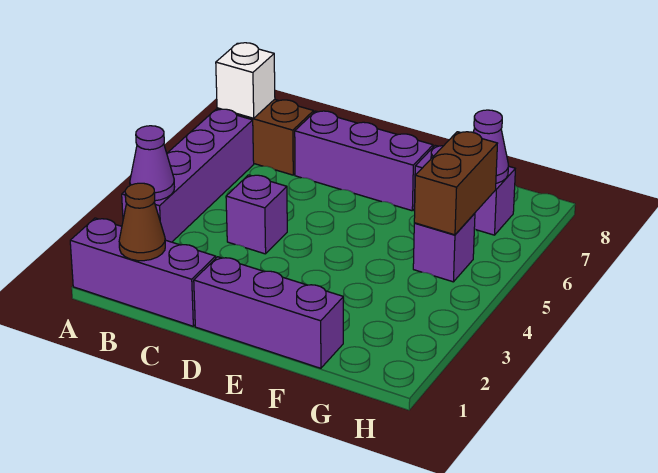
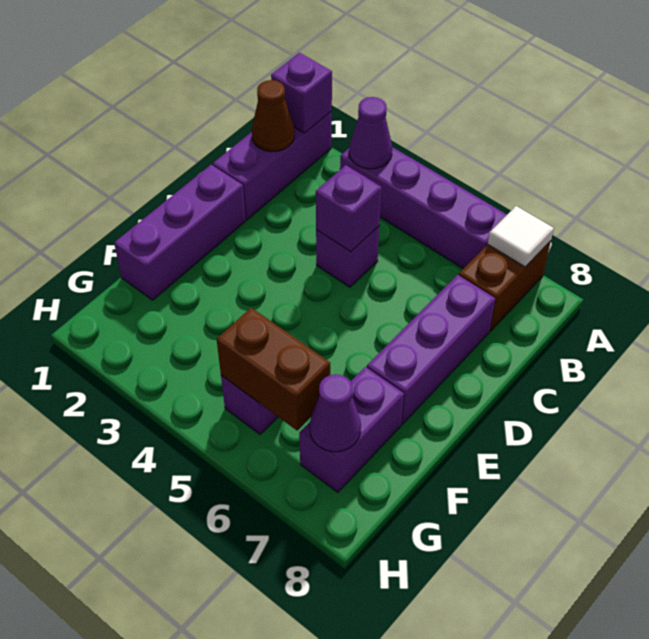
none -> purple 1x1 brick [271,53,332,133]
white 1x1 brick [216,43,275,118] -> white 1x1 tile [488,206,554,267]
none -> purple 1x1 brick [316,165,382,252]

